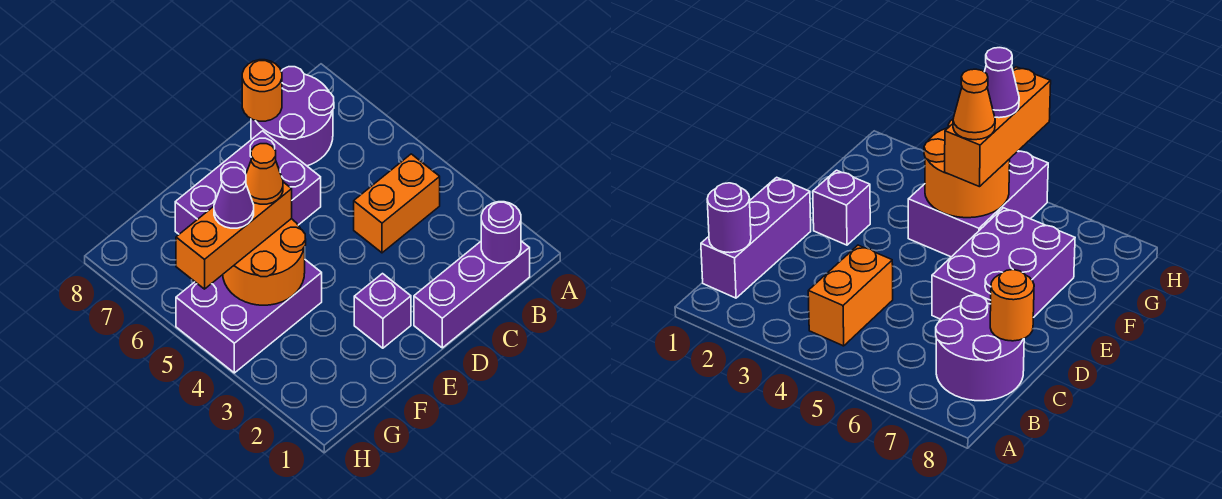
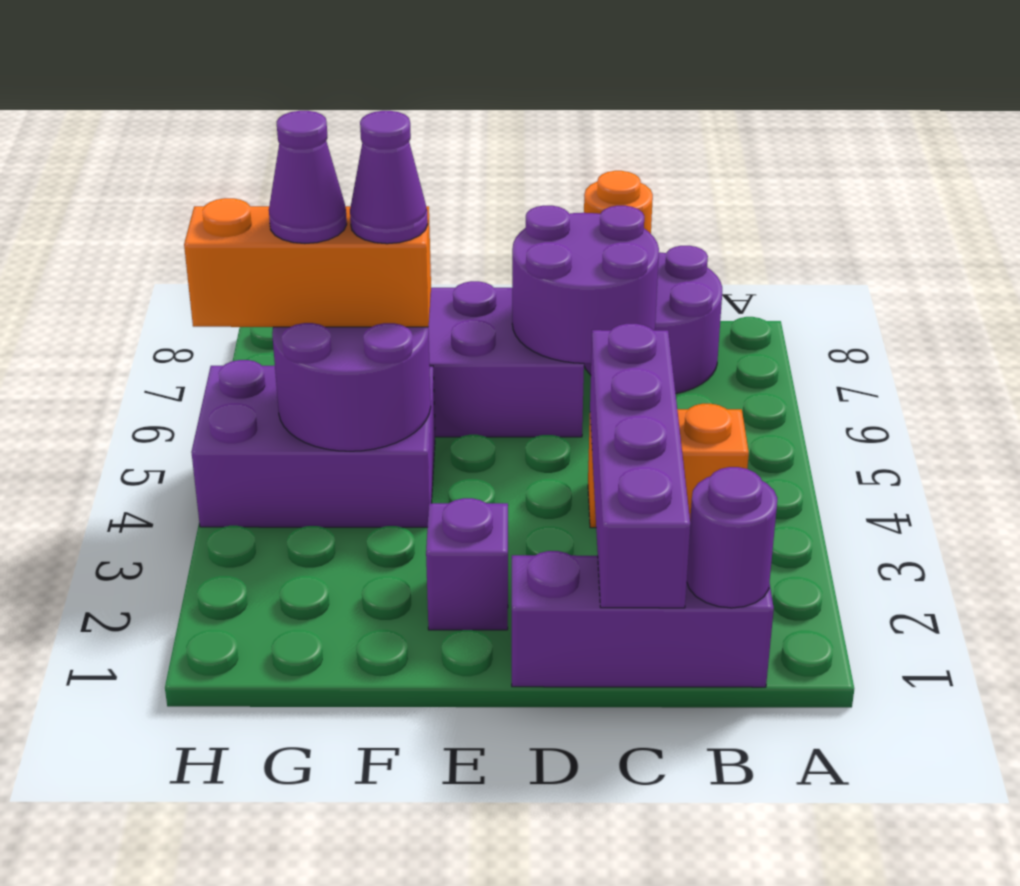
none -> purple 1x4 brick [590,324,690,608]
none -> purple 2x2 round brick [512,206,659,363]
orange 2x2 round brick [223,219,306,305] -> purple 2x2 round brick [272,323,431,451]
orange 1x1 cone [246,144,283,204] -> purple 1x1 cone [350,111,428,244]

